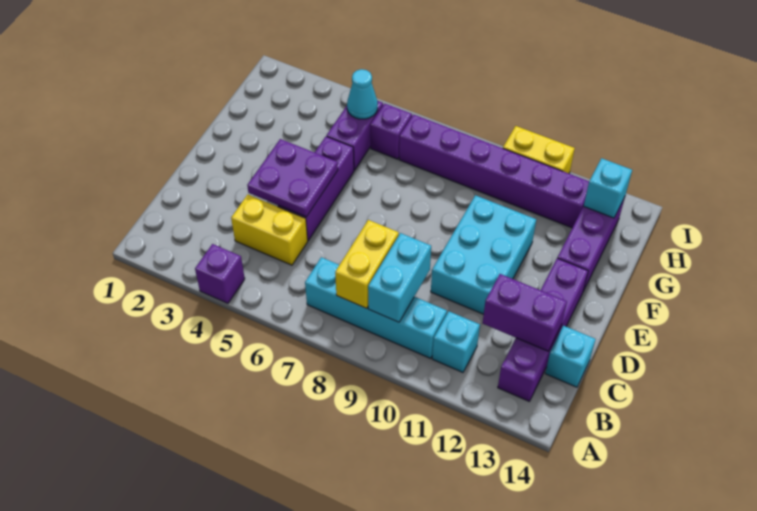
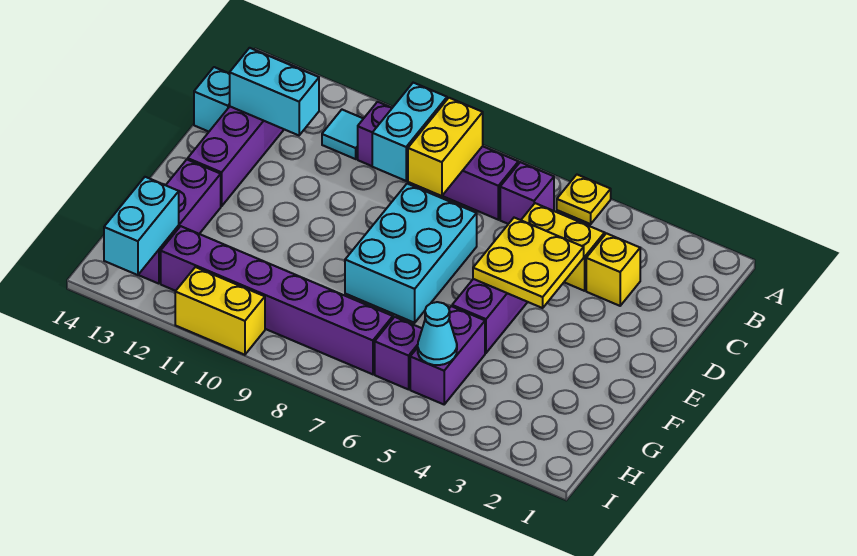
purple 1x1 brick [195,244,245,303] -> purple 1x1 brick moved to [500,162,554,224]
none -> yellow 1x1 plate [557,175,611,224]
cyan 1x4 brick [305,257,447,358] -> purple 1x4 brick [358,102,518,220]
cyan 1x1 brick [432,311,480,372] -> cyan 1x1 tile [322,110,363,159]
none -> yellow 1x1 brick [586,233,640,306]
purple 1x2 brick [483,274,567,351] -> cyan 1x2 brick [230,48,319,135]
purple 2x2 plate [247,139,338,217] -> yellow 2x2 plate [473,218,584,308]
cyan 2x3 brick [431,195,536,314] -> cyan 2x3 brick moved to [345,184,477,323]
cyan 1x1 brick [584,158,632,218] -> cyan 1x2 brick [104,177,179,275]

